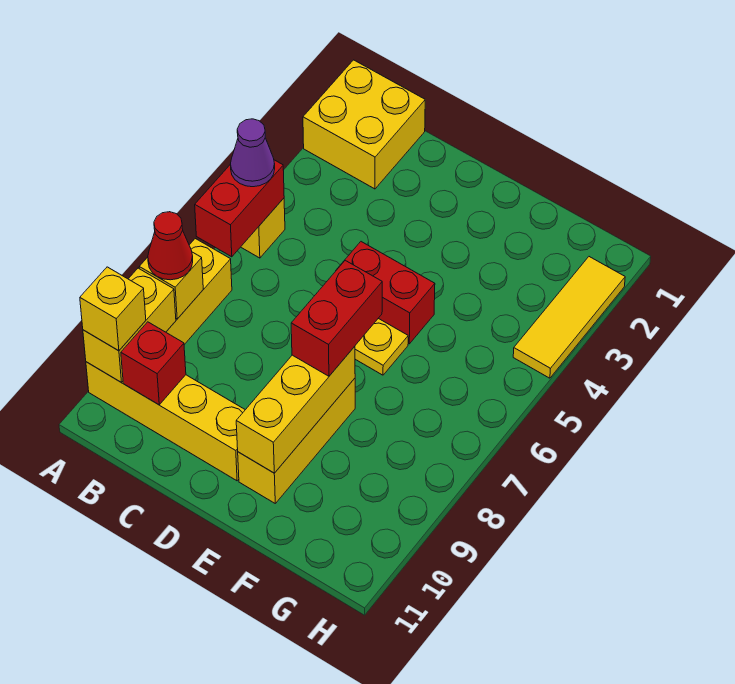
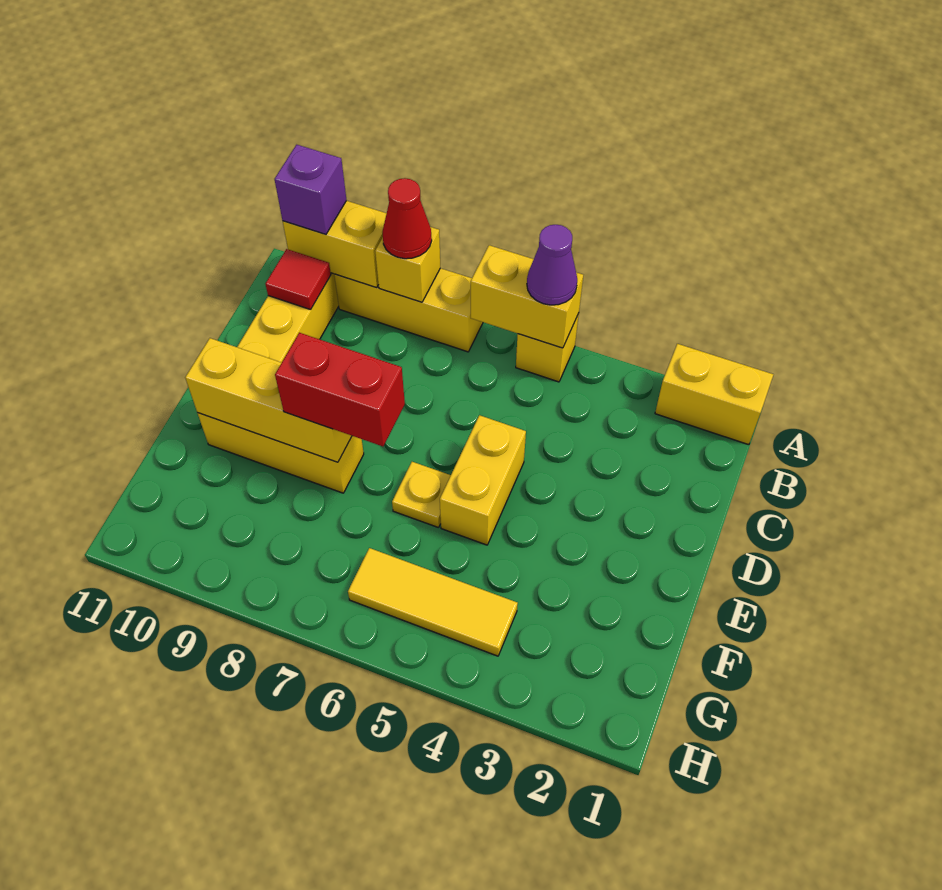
yellow 2x2 brick [303,60,425,189] -> yellow 1x2 brick [655,344,774,445]
red 1x2 brick [195,160,284,257] -> yellow 1x2 brick [471,245,583,348]
yellow 1x1 brick [80,267,146,351] -> purple 1x1 brick [275,145,347,234]
red 1x1 brick [121,322,186,405] -> red 1x1 tile [266,249,331,310]
red 1x2 brick [337,242,435,344] -> yellow 1x2 brick [440,415,526,545]
yellow 1x3 tile [513,257,625,378] -> yellow 1x3 tile moved to [348,548,518,656]

